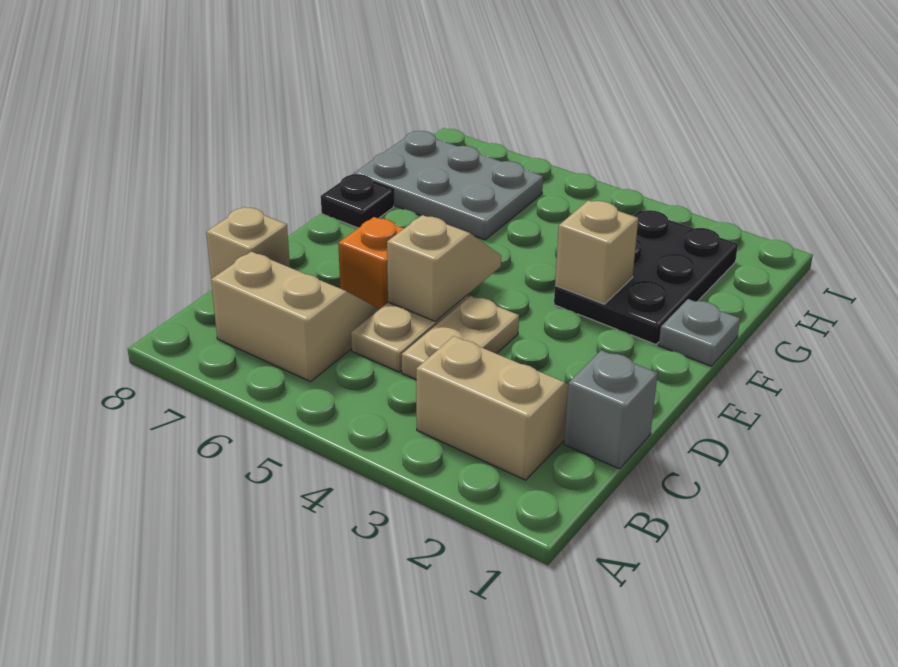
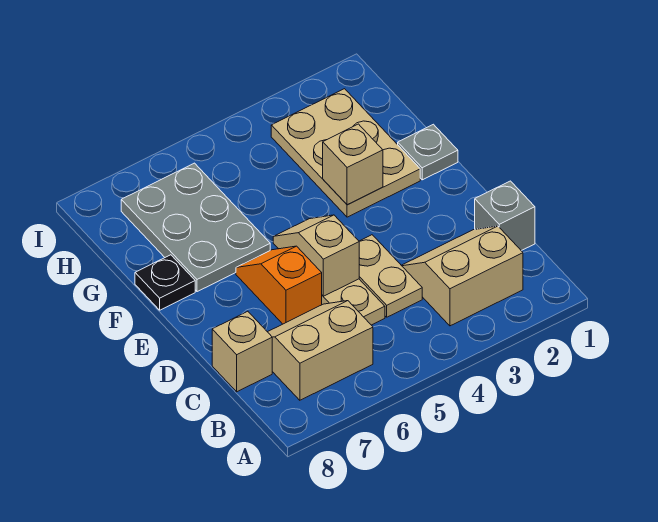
black 2x3 plate [554,210,738,345] -> tan 2x3 plate [271,89,420,217]
grey 2x3 plate [354,131,543,240] -> grey 2x3 plate turned to [121,163,270,292]

